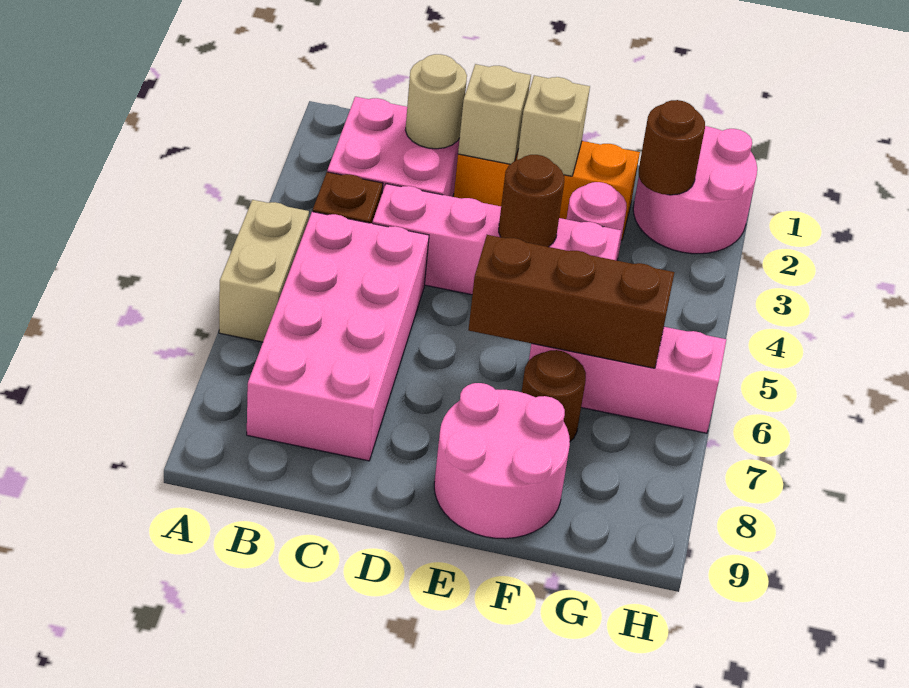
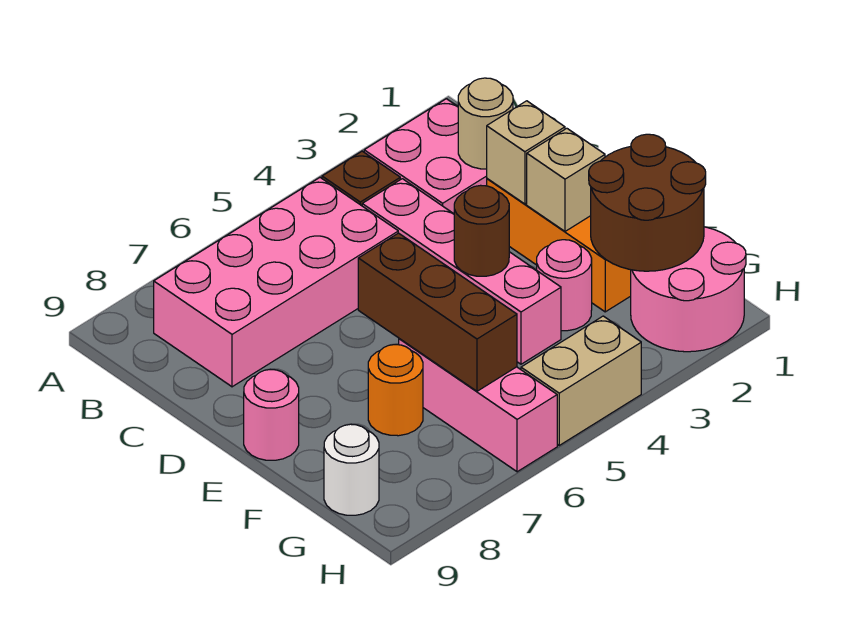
tan 1x2 brick [219,200,309,342] -> tan 1x2 brick moved to [521,316,641,445]
pink 2x2 round brick [434,383,570,539] -> pink 1x1 round brick [244,370,299,460]
brown 1x1 round brick [522,350,586,441] -> orange 1x1 round brick [368,345,423,436]
brown 1x1 round brick [639,100,705,195] -> brown 2x2 round brick [589,134,706,271]
none -> white 1x1 round brick [324,424,379,515]

